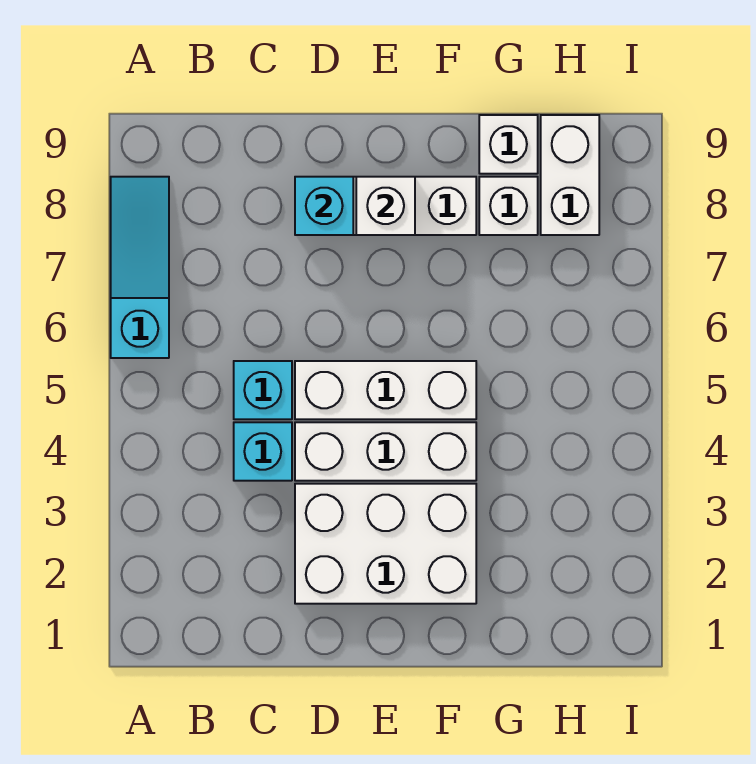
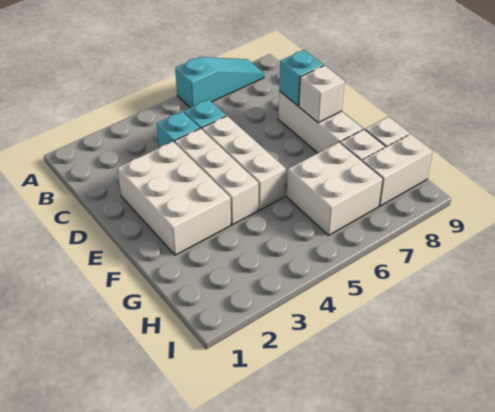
none -> white 2x2 brick [287,142,383,235]

